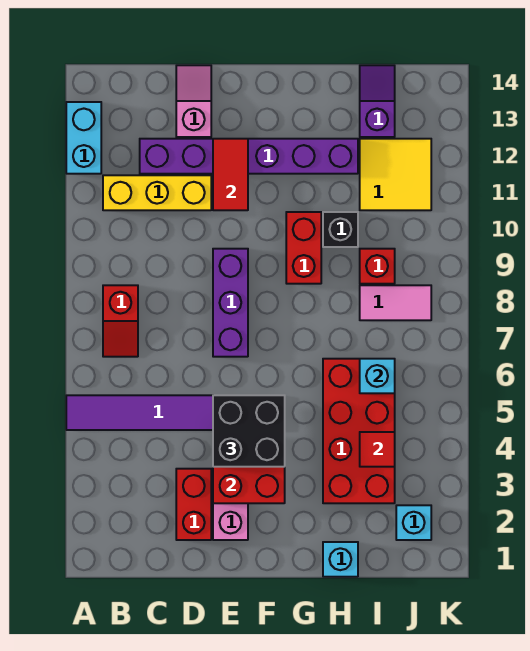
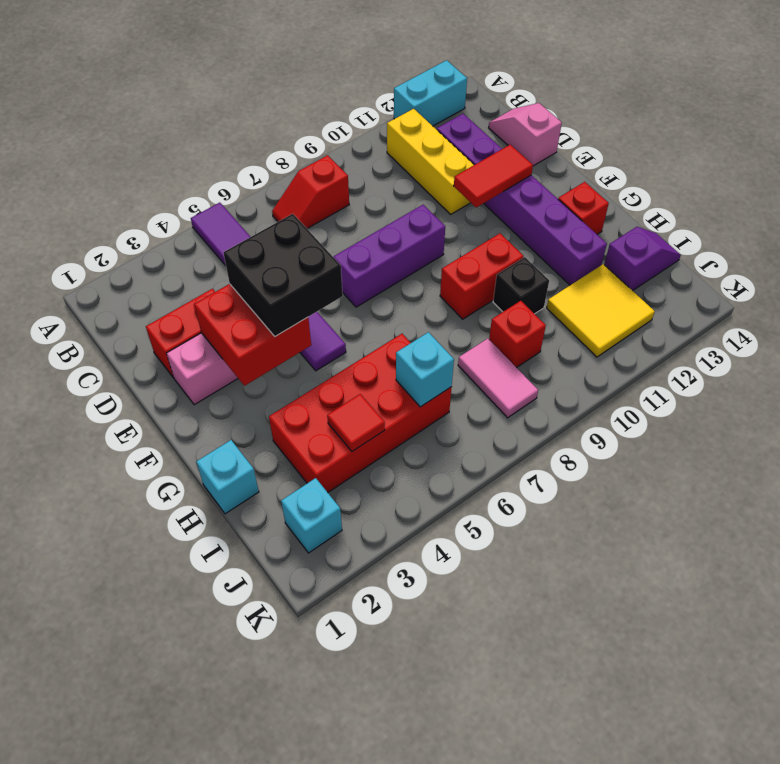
pink 1x2 slope [176,65,211,137] -> pink 1x2 slope turned to [489,103,562,166]
none -> red 1x1 brick [558,182,609,234]

